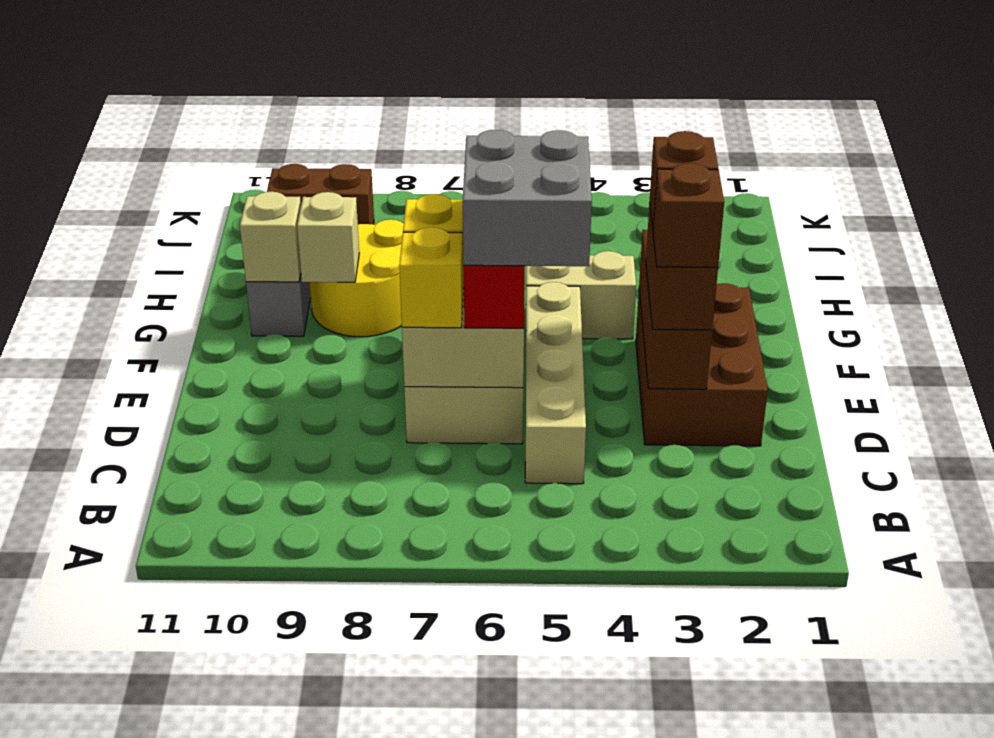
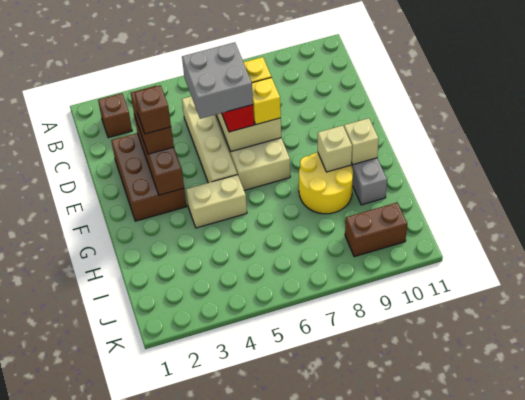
brown 1x1 brick [653,163,724,267] -> brown 1x1 brick moved to [98,93,132,138]

